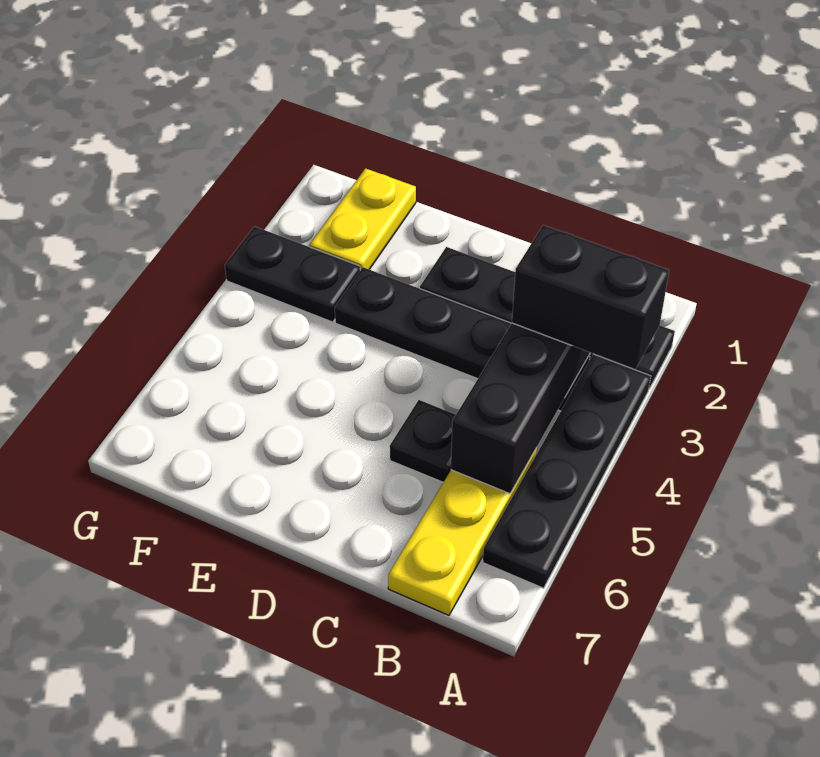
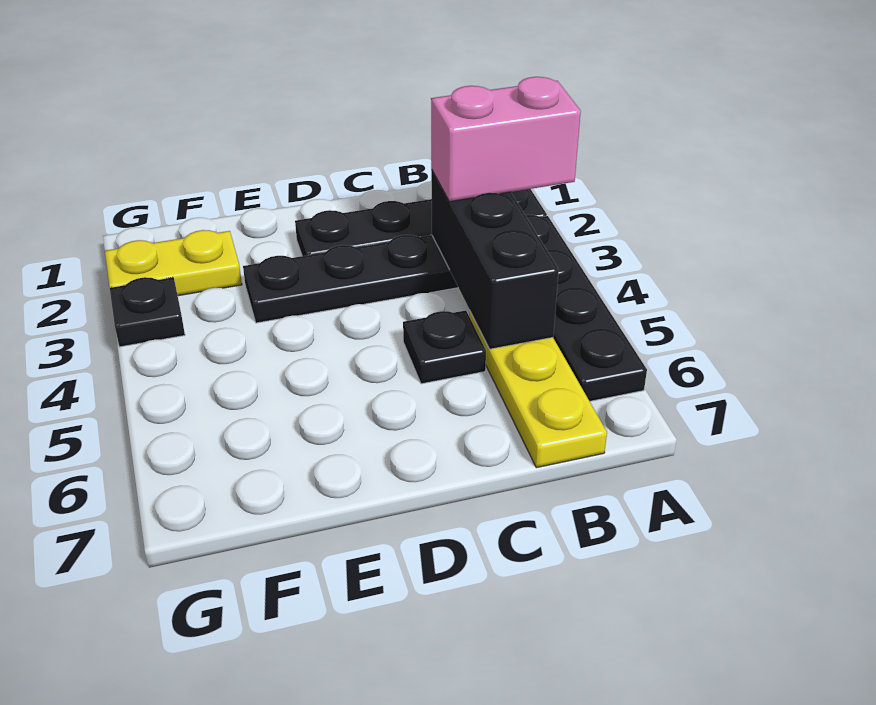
black 1x2 brick [512,225,669,369] -> pink 1x2 brick [431,77,581,202]
yellow 1x2 plate [309,168,416,270] -> yellow 1x2 plate turned to [105,230,242,296]
black 1x2 plate [225,226,360,322] -> black 1x1 plate [110,277,185,347]

